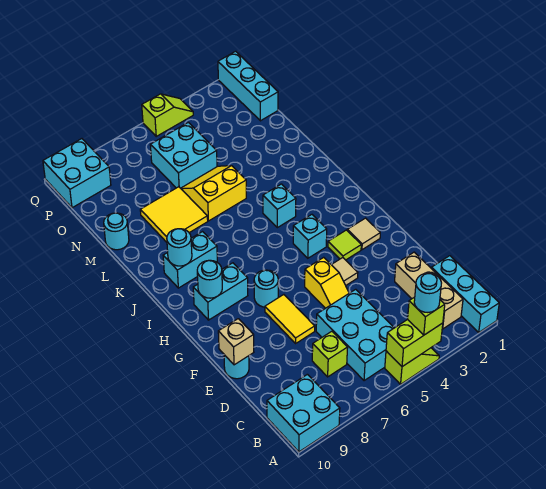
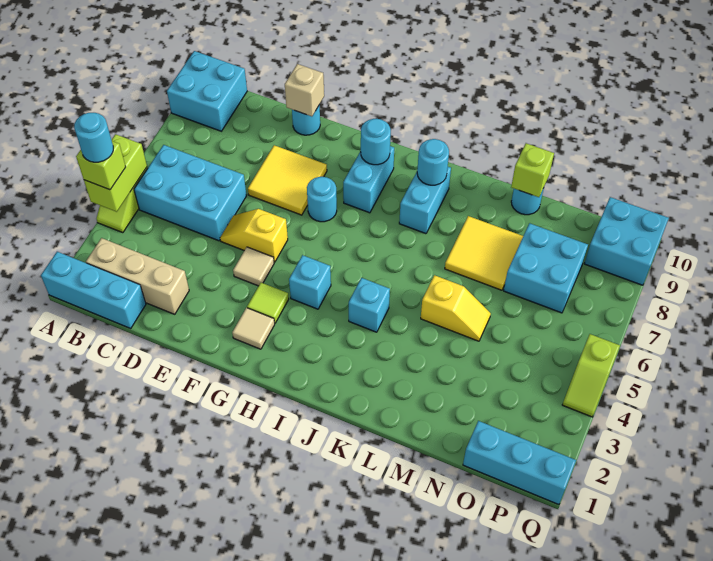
lime 1x1 brick [312,331,348,377] -> lime 1x1 brick moved to [511,143,554,197]
yellow 1x2 tile [265,295,315,343] -> yellow 2x2 tile [248,145,327,215]
yellow 2x2 slope [181,166,246,221] -> yellow 1x2 slope [421,275,491,341]
cyan 2x2 brick [150,122,217,188] -> cyan 2x2 brick moved to [504,223,588,313]

